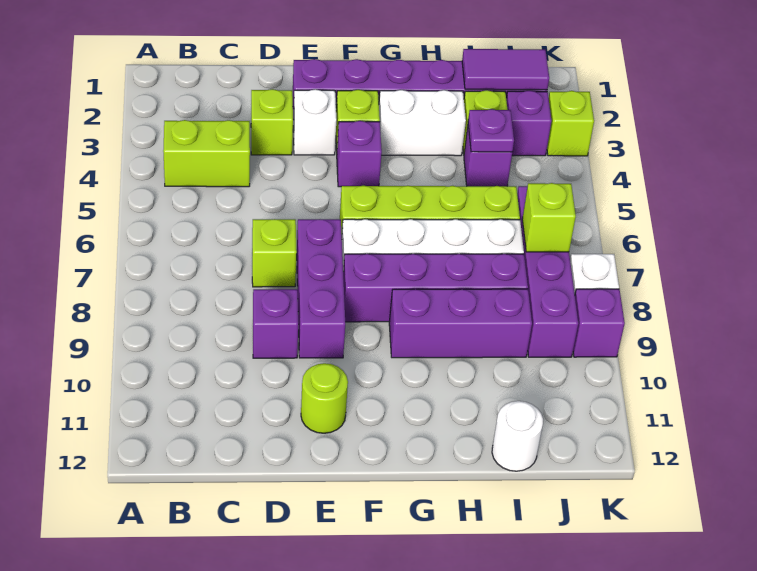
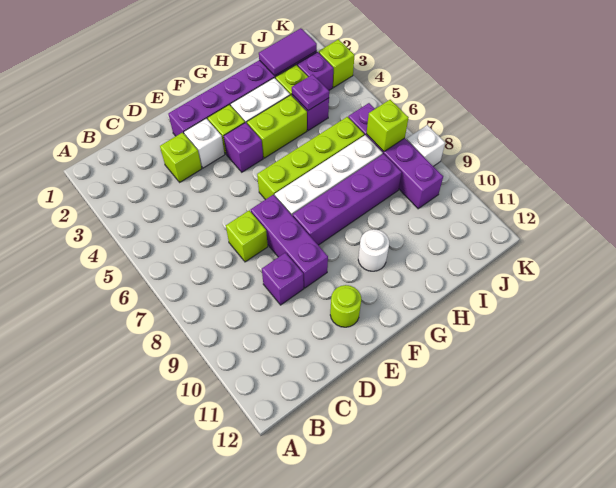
lime 1x2 brick [163,120,250,187] -> lime 1x2 brick moved to [247,95,307,158]
purple 1x3 brick [389,289,532,358] -> none
white 1x1 round brick [492,401,543,471] -> white 1x1 round brick moved to [358,229,389,271]
purple 1x1 brick [573,289,625,357] -> none

